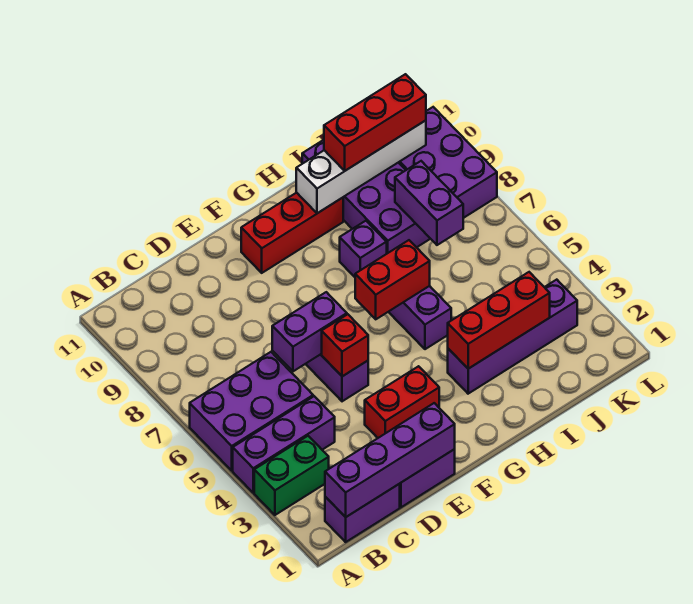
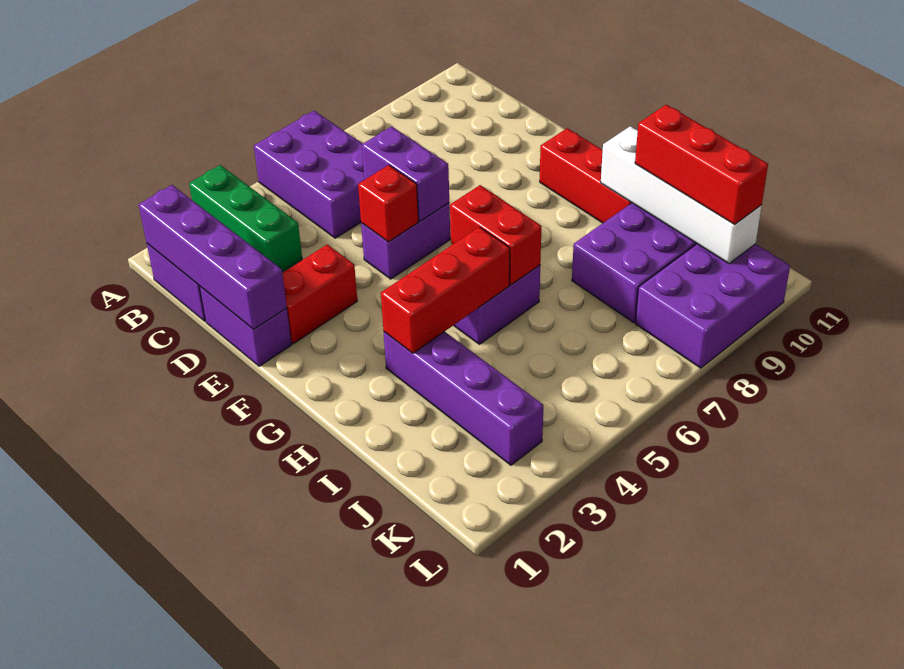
green 1x2 brick [254,436,329,515] -> green 1x3 brick [189,165,302,272]
purple 1x3 brick [233,396,335,493] -> none
red 1x2 brick [365,366,439,438] -> red 1x2 brick turned to [282,245,357,344]
red 1x3 brick [448,272,550,369] -> red 1x3 brick turned to [381,227,510,353]
purple 1x1 brick [340,221,387,277] -> none
purple 1x2 brick [395,161,463,245] -> none

